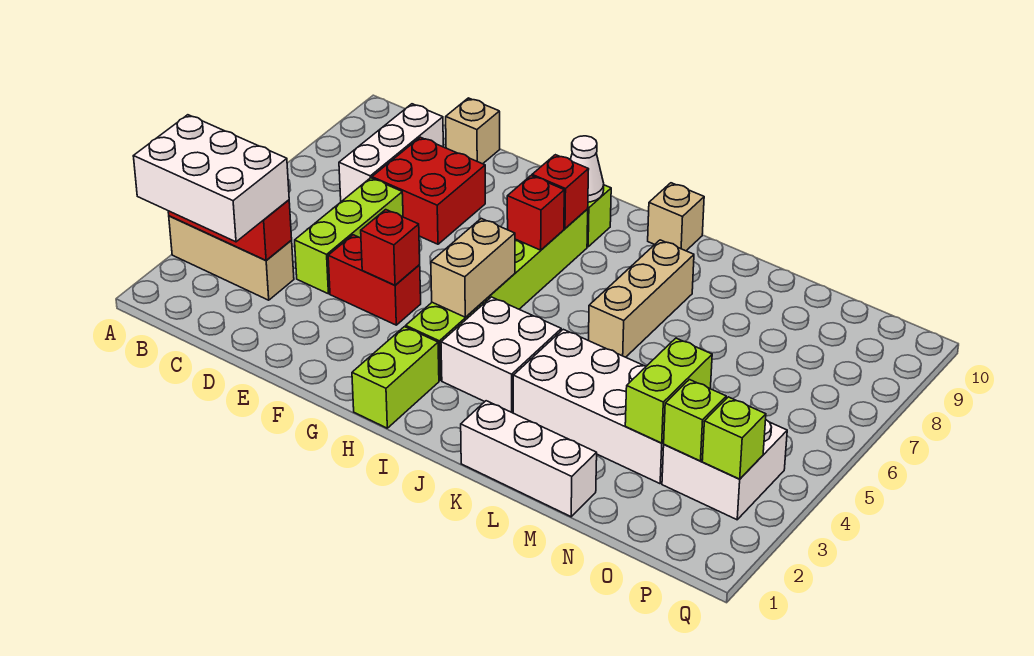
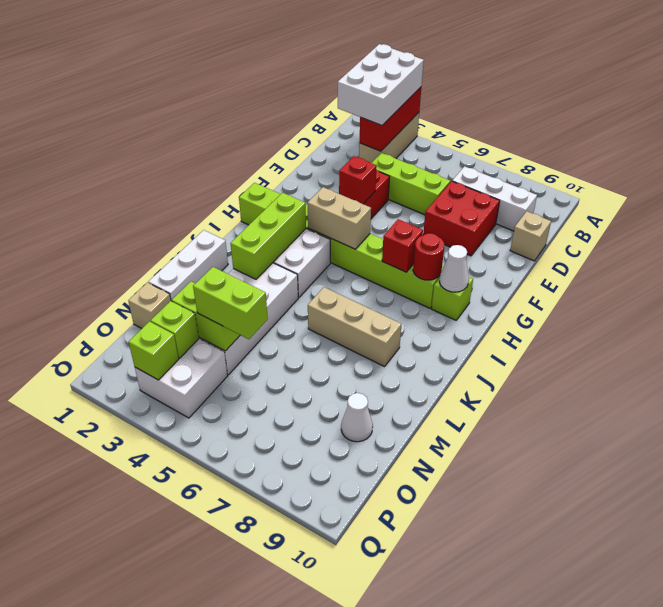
red 1x1 brick [532,155,589,229] -> red 1x1 round brick [413,233,445,280]
none -> lime 1x3 brick [230,193,306,279]
tan 1x1 brick [648,183,704,251] -> tan 1x1 brick moved to [128,282,171,328]
none -> lime 1x2 brick [193,267,268,339]
none -> white 1x1 cone [341,393,373,442]

